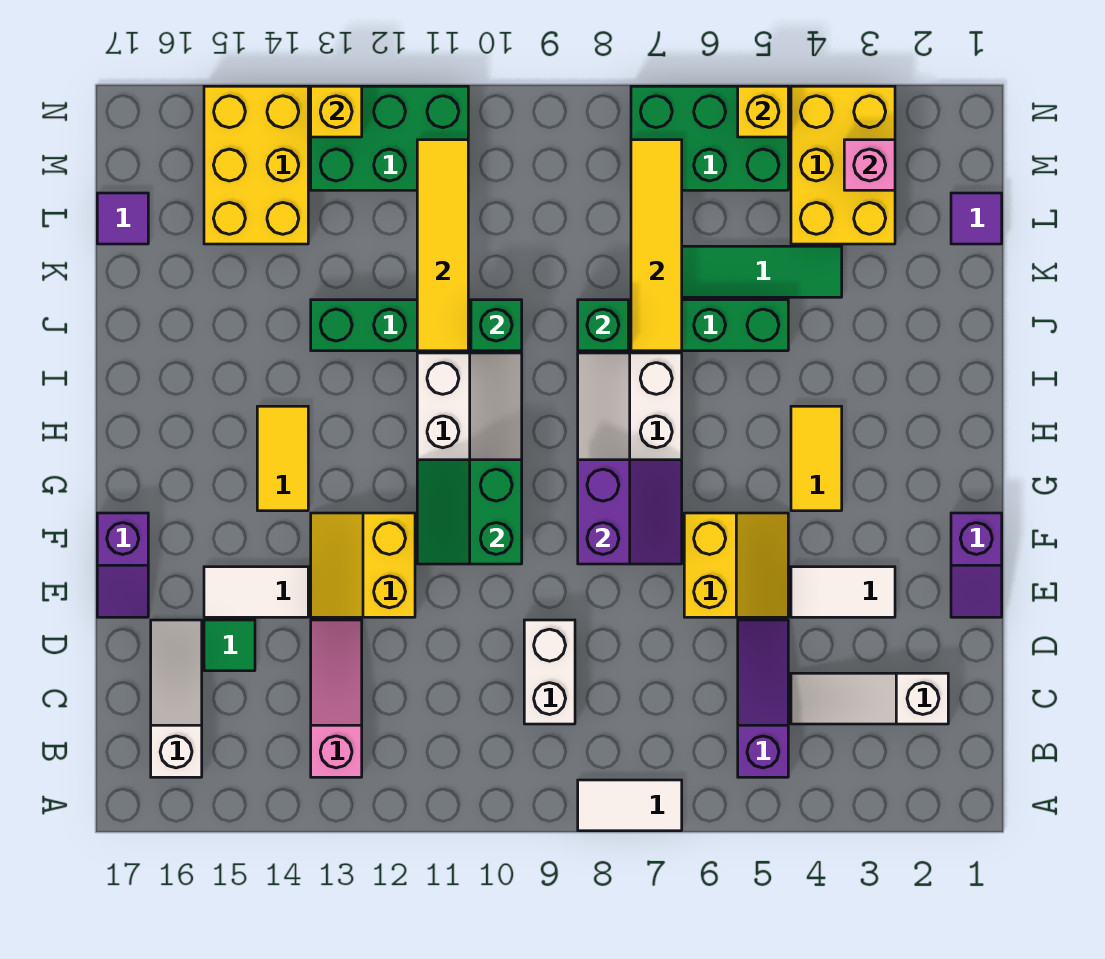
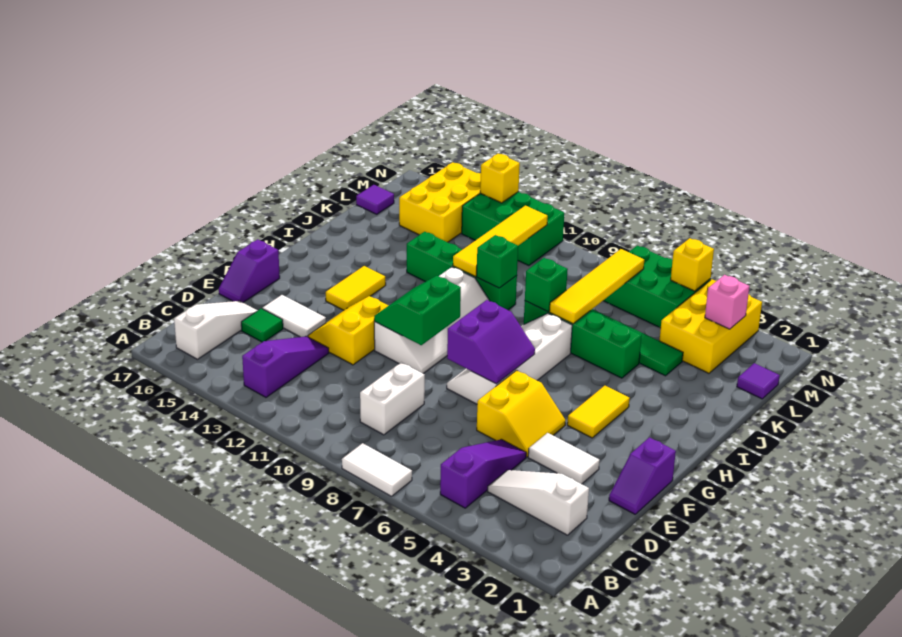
pink 1x3 slope [311,620,362,777] -> purple 1x3 slope [242,336,329,397]

